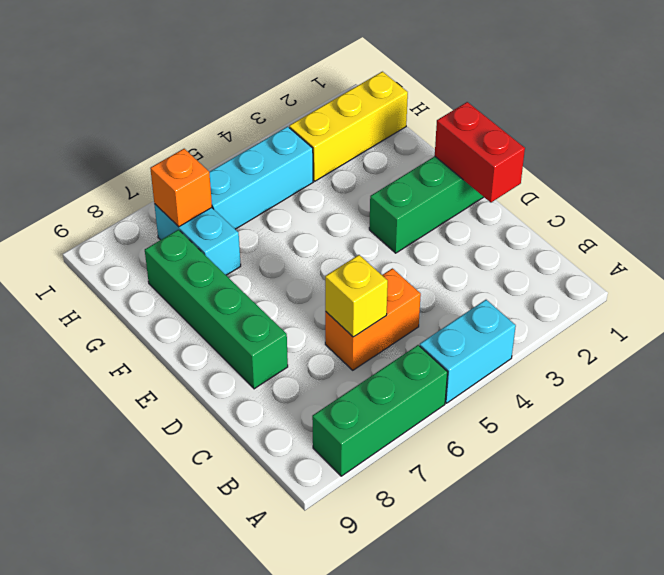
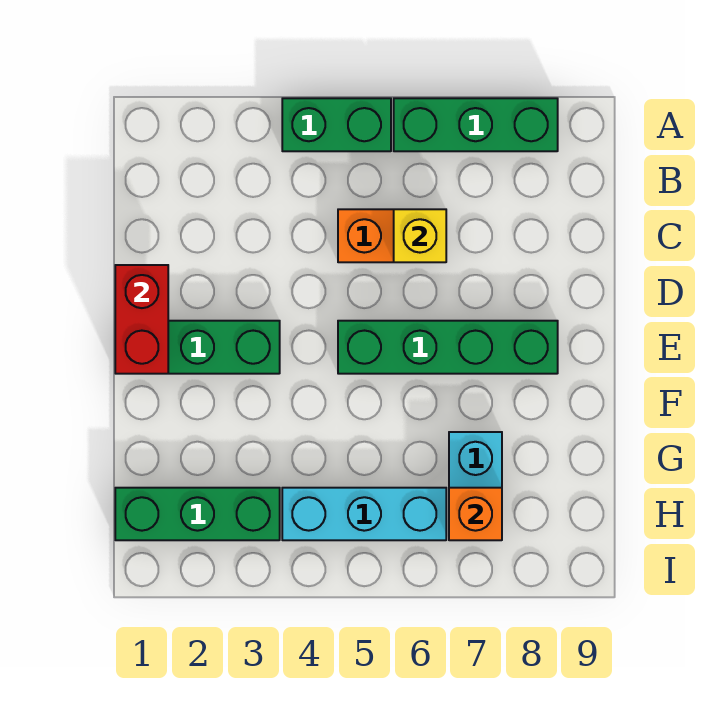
cyan 1x2 brick [420,300,516,403] -> green 1x2 brick [282,98,391,151]
green 1x4 brick [145,230,288,389] -> green 1x4 brick turned to [338,321,558,374]
yellow 1x3 brick [289,72,408,181] -> green 1x3 brick [115,488,280,540]

